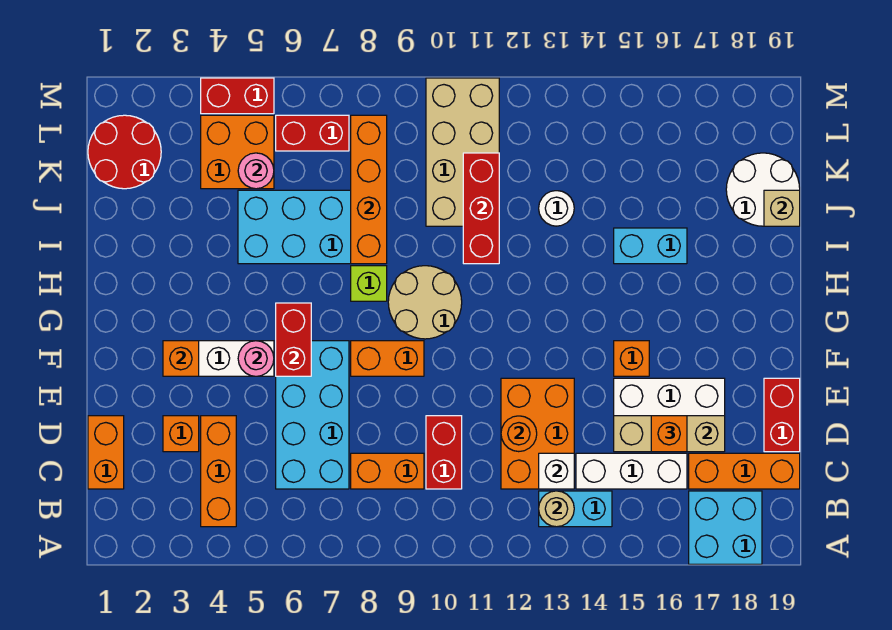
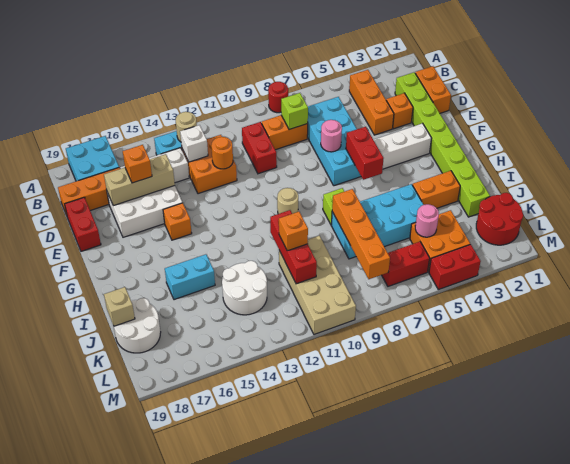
none -> red 1x1 round brick [268,82,288,113]
none -> lime 1x8 brick [395,72,490,217]
none -> lime 1x1 brick [281,93,308,129]
orange 2x3 brick [501,378,574,489] -> orange 2x2 brick [182,135,237,194]
orange 1x1 brick [163,341,199,376] -> orange 1x1 brick moved to [279,212,308,251]
pink 1x1 round brick [238,341,274,376] -> pink 1x1 round brick moved to [321,120,342,152]
orange 1x2 brick [351,341,424,376] -> orange 1x2 brick moved to [412,171,460,208]
tan 2x2 round brick [388,266,462,339] -> tan 1x1 round brick [277,188,298,214]
white 1x1 round brick [539,191,574,226] -> white 2x2 round brick [222,261,267,315]

